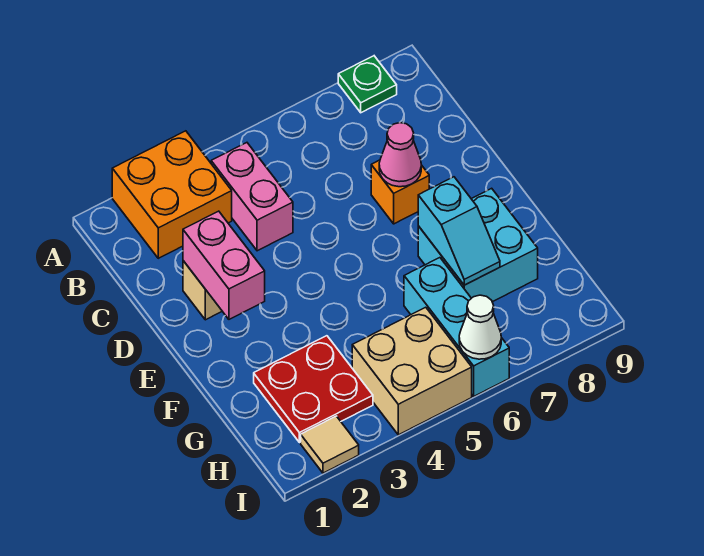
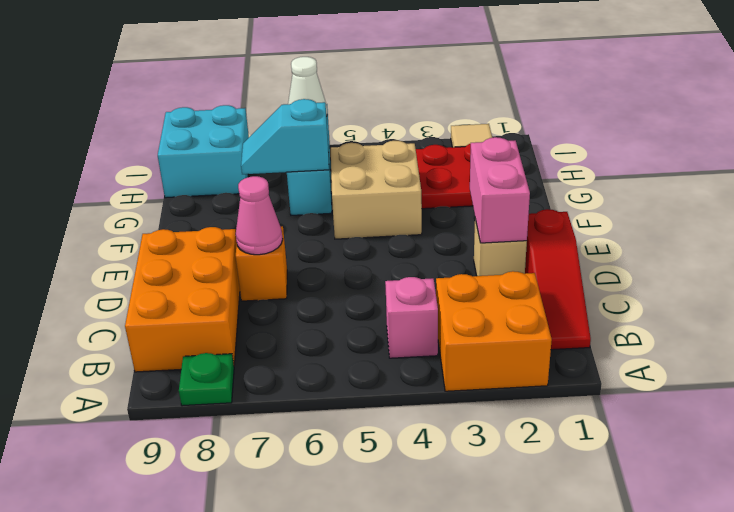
none -> red 1x3 slope [525,209,591,350]
pink 1x2 brick [211,143,293,251] -> pink 1x1 brick [385,277,438,358]
none -> orange 2x3 brick [125,227,240,372]
cyan 2x2 brick [418,188,538,302] -> cyan 2x2 brick moved to [158,105,249,198]
cyan 1x2 slope [418,177,500,285] -> cyan 1x2 slope turned to [241,99,329,174]
tan 2x2 brick [352,307,472,435] -> tan 2x2 brick moved to [330,141,422,239]

